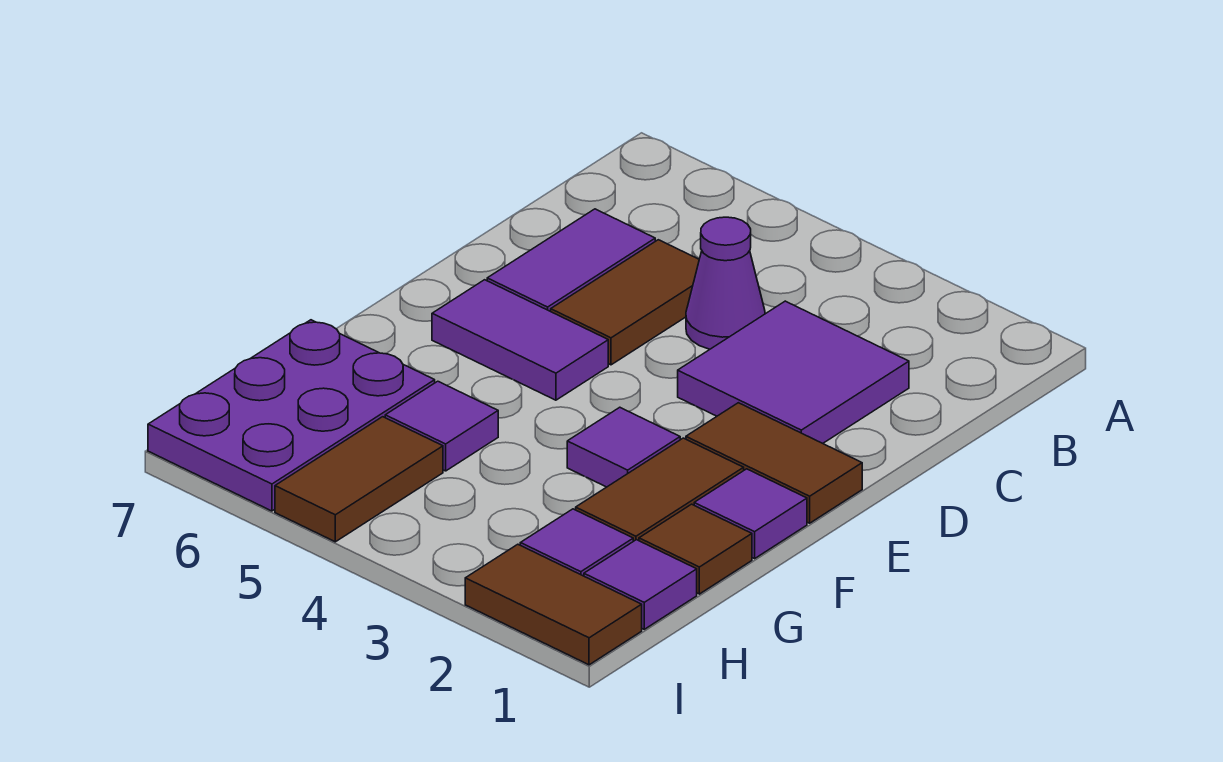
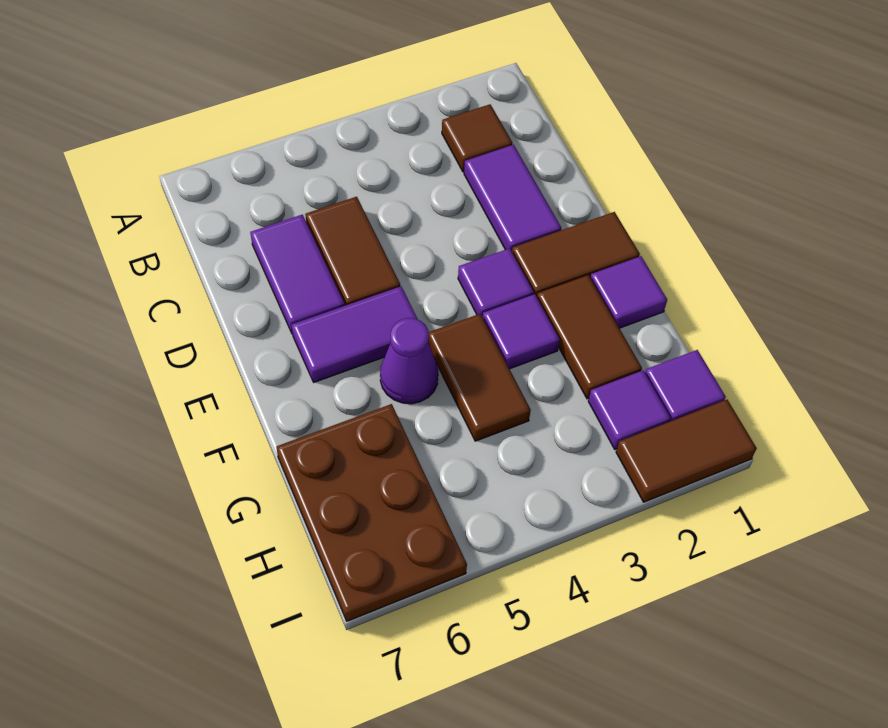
purple 2x2 tile [678,301,909,443] -> purple 1x2 tile [464,145,561,251]
purple 1x1 cone [686,217,765,349] -> purple 1x1 cone moved to [380,318,438,404]
brown 1x1 tile [639,504,752,594] -> brown 1x1 tile moved to [442,104,512,172]
purple 1x1 tile [385,381,498,471] -> purple 1x1 tile moved to [458,248,534,317]
purple 2x3 plate [148,320,435,511] -> brown 2x3 plate [276,404,467,621]
brown 1x2 tile [275,417,443,542] -> brown 1x2 tile moved to [429,314,531,441]

